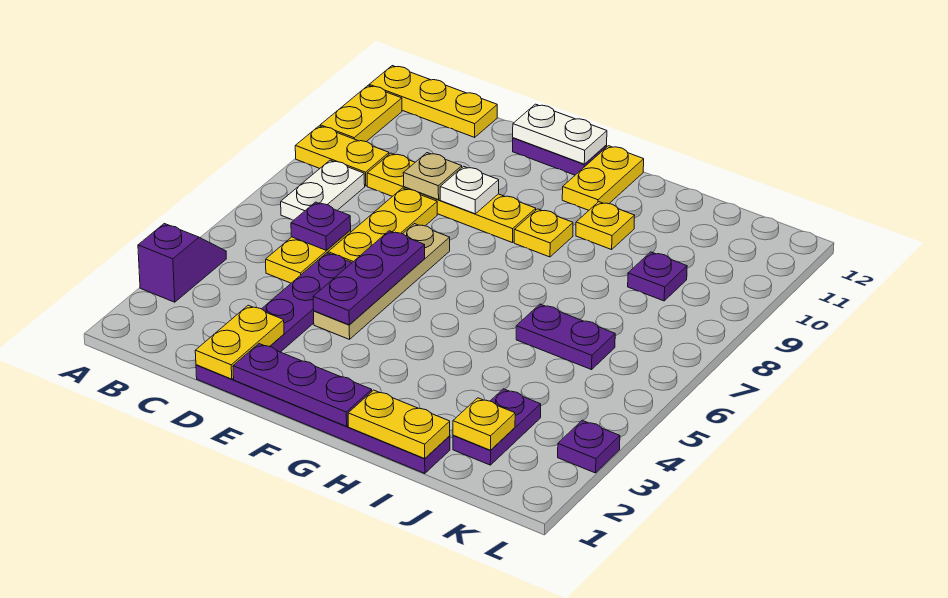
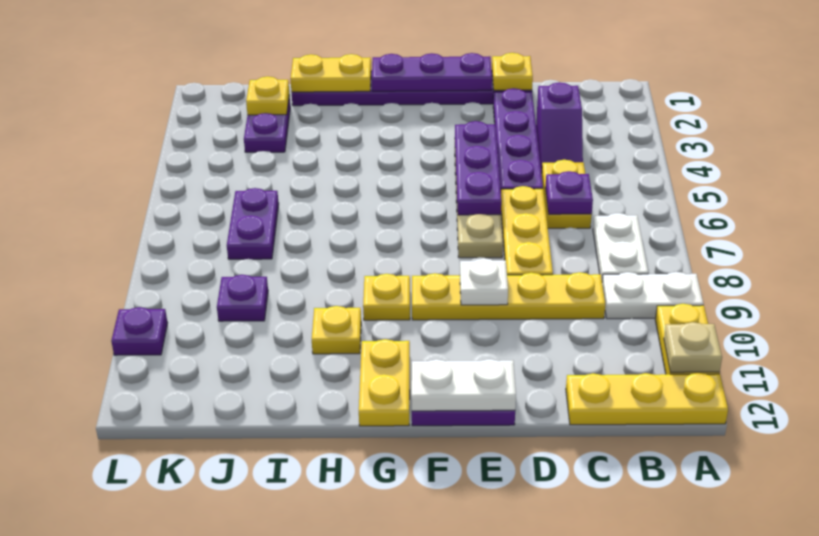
purple 1x2 slope [138,224,226,302] -> purple 1x2 slope moved to [536,82,583,173]
yellow 1x2 plate [295,126,389,186] -> white 1x2 plate [602,272,704,319]
yellow 1x2 plate [195,305,284,379] -> yellow 1x1 plate [492,53,533,90]
tan 1x1 plate [403,153,462,200] -> tan 1x1 plate moved to [664,322,722,372]
purple 1x2 plate [516,304,615,370] -> purple 1x2 plate turned to [227,188,279,259]
purple 1x1 plate [558,420,620,473] -> purple 1x1 plate moved to [111,307,168,355]

